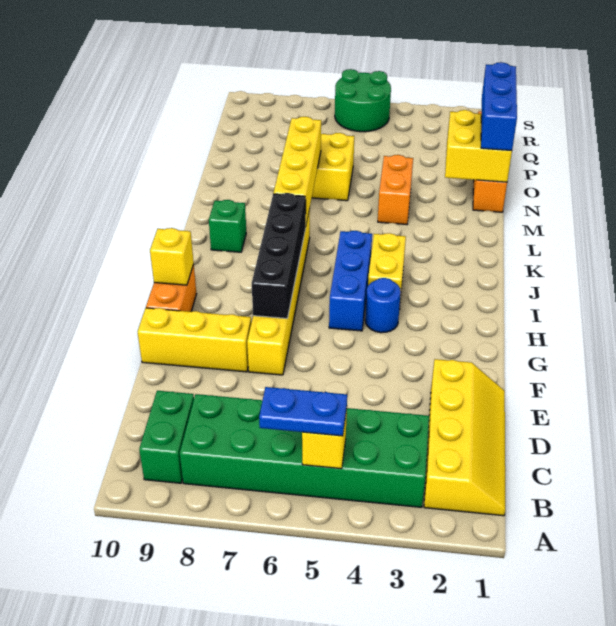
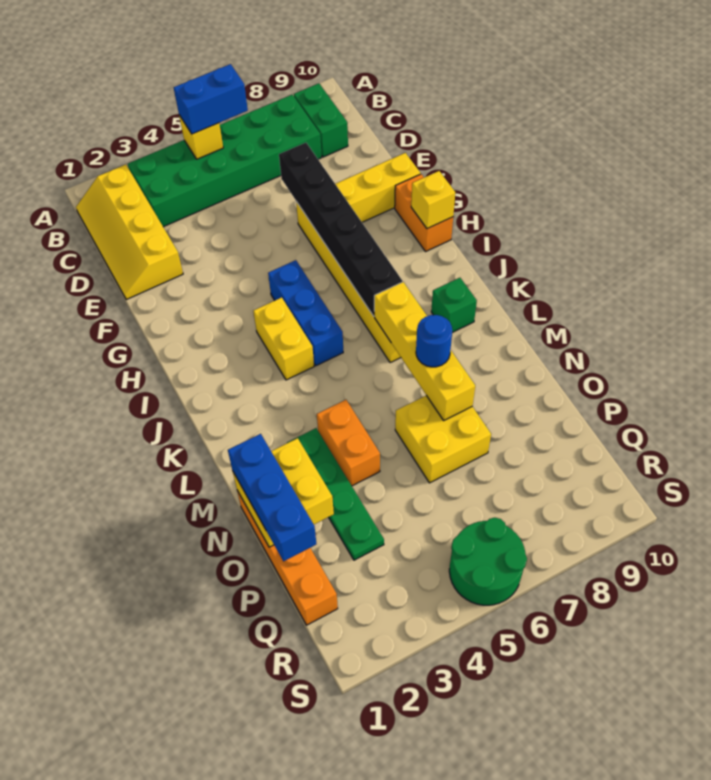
blue 1x2 plate [259,387,347,436] -> blue 1x2 brick [174,64,248,134]
black 1x4 brick [252,193,306,318] -> black 1x6 brick [279,143,402,316]
blue 1x1 round brick [365,278,401,333] -> blue 1x1 round brick moved to [416,315,452,367]
none -> green 1x4 plate [287,428,384,560]

